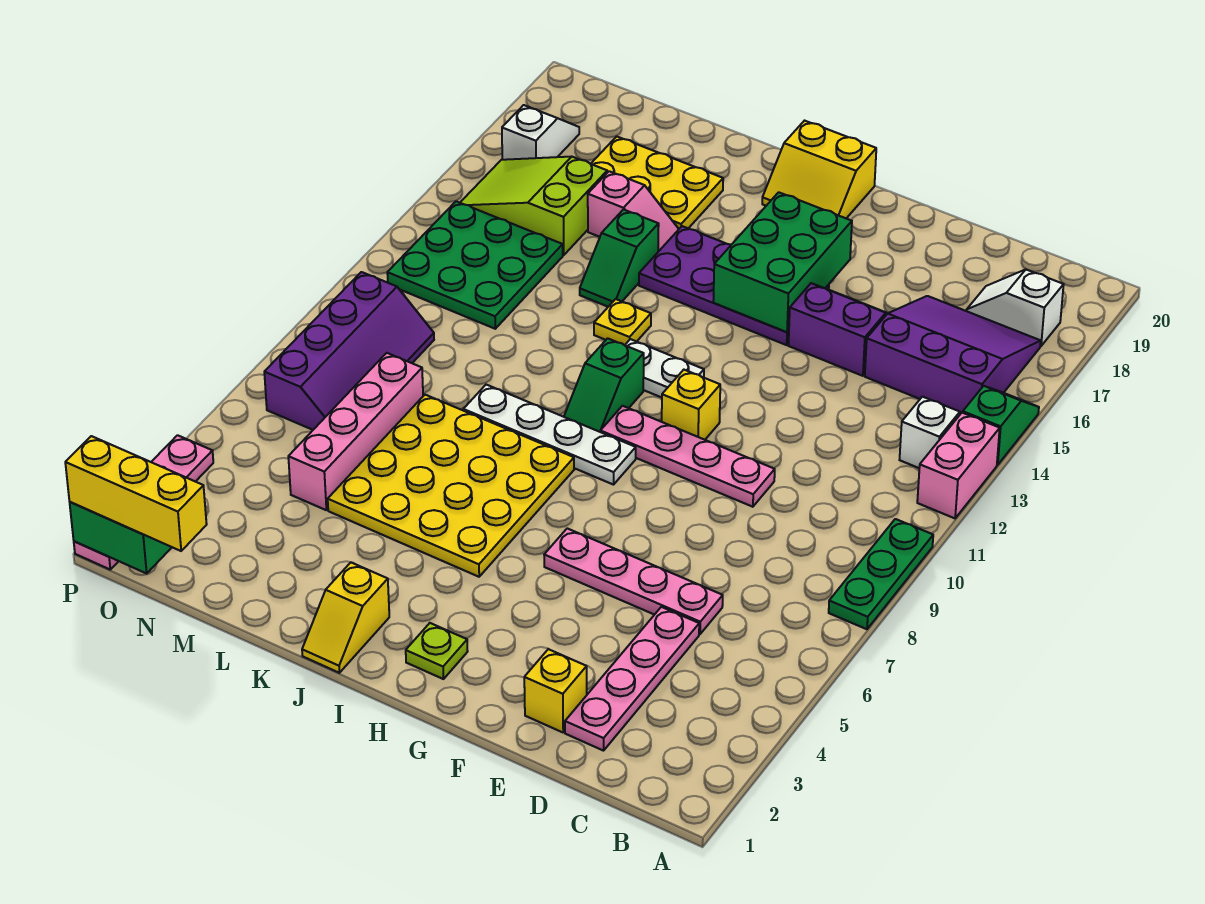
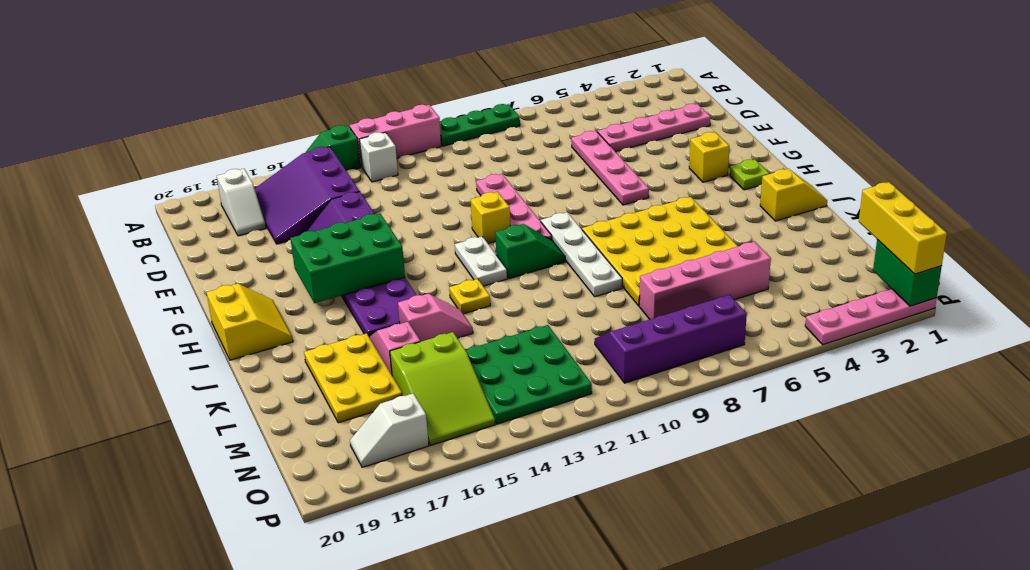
pink 1x2 brick [917,413,1000,518] -> pink 1x3 brick [350,105,442,167]
yellow 1x1 brick [524,649,587,732] -> yellow 1x1 brick moved to [689,132,729,182]
green 1x2 slope [580,210,659,307] -> pink 1x2 slope [398,294,473,342]

